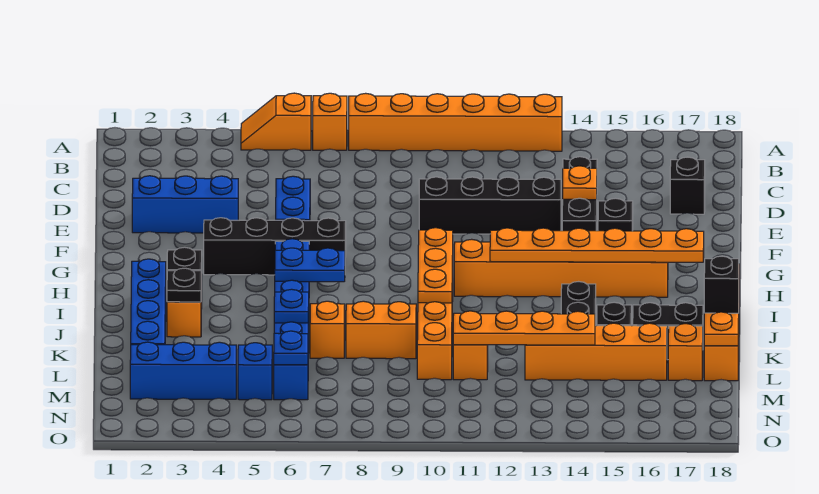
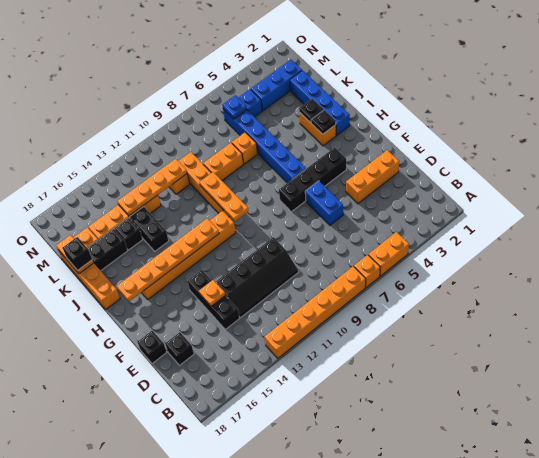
orange 1x2 slope [241,93,311,150] -> orange 1x2 brick [368,232,409,276]
blue 1x3 brick [132,176,238,233] -> orange 1x3 brick [346,150,399,204]
black 1x1 brick [598,198,633,231] -> black 1x1 brick moved to [138,331,167,364]
blue 1x2 plate [275,248,345,282] -> none
blue 1x1 plate [274,289,309,323] -> none

